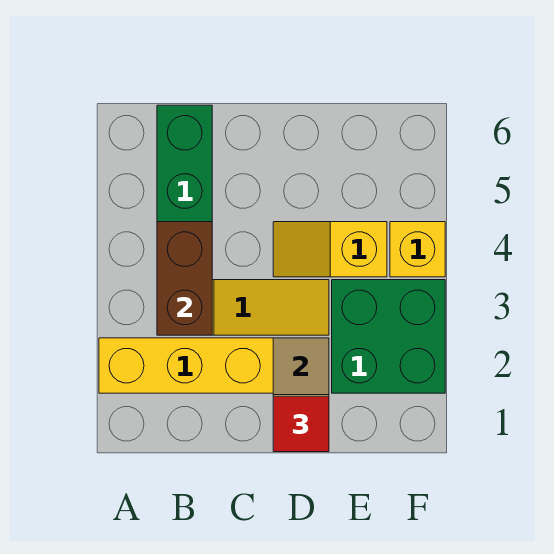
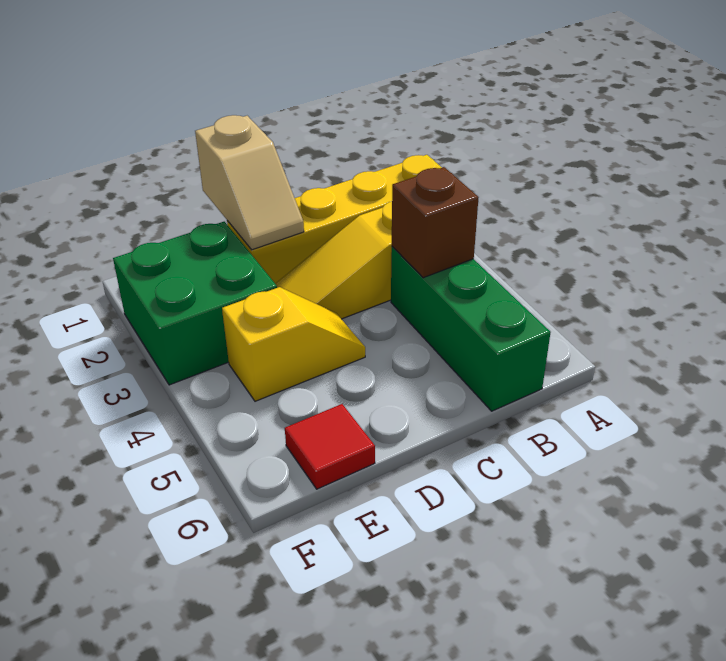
brown 1x2 brick [157,222,212,335] -> brown 1x1 brick [392,167,479,278]
red 1x1 tile [273,396,329,452] -> red 1x1 tile moved to [285,404,375,489]
yellow 1x1 brick [390,222,445,277] -> none

